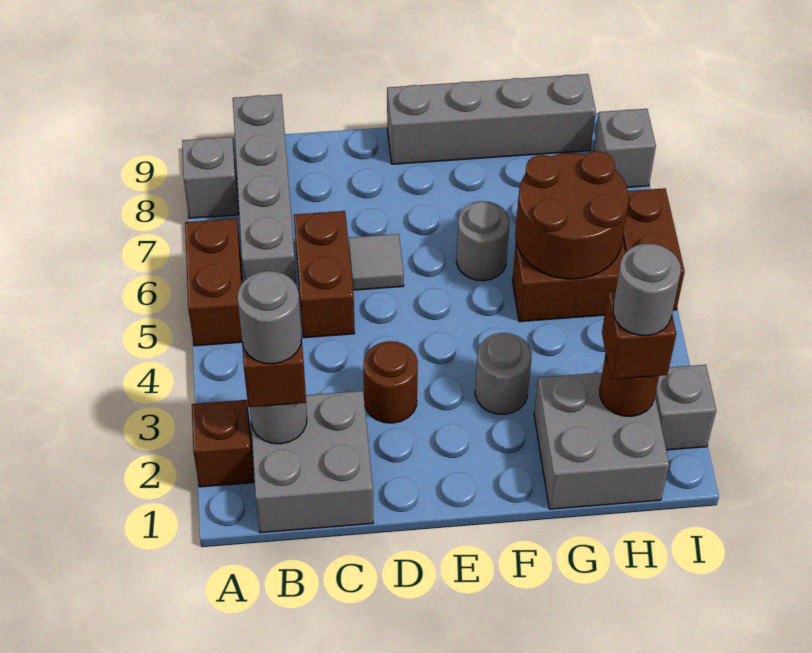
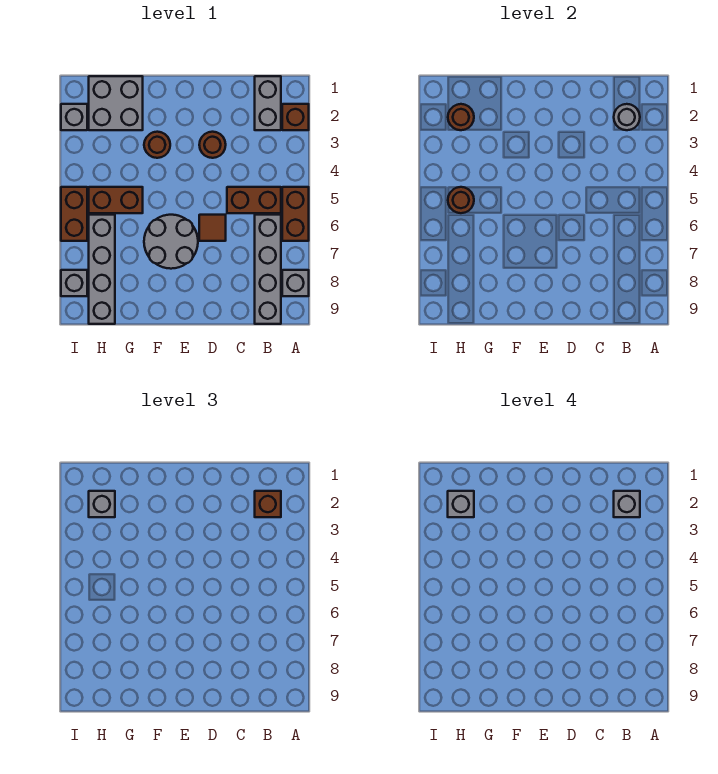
grey 2x2 brick [251,391,373,533] -> grey 1x2 brick [255,76,281,130]
grey 1x1 round brick [237,271,302,364] -> grey 1x1 brick [614,491,640,517]
brown 1x2 brick [294,211,355,338] -> brown 1x2 brick turned to [227,187,281,213]
grey 1x1 tile [349,234,404,290] -> brown 1x1 tile [199,215,226,241]
grey 1x4 brick [387,74,596,164] -> grey 1x4 brick turned to [89,215,115,324]
grey 1x1 round brick [475,333,532,414] -> brown 1x1 round brick [144,132,170,158]
grey 1x1 round brick [456,201,510,281] -> grey 2x2 round brick [144,215,198,269]
brown 2x2 round brick [515,151,629,279] -> brown 1x1 round brick [448,187,474,213]
brown 1x1 brick [602,290,676,379] -> grey 1x1 brick [89,491,115,517]
grey 1x1 round brick [613,243,681,336] -> grey 1x1 brick [448,491,474,517]

